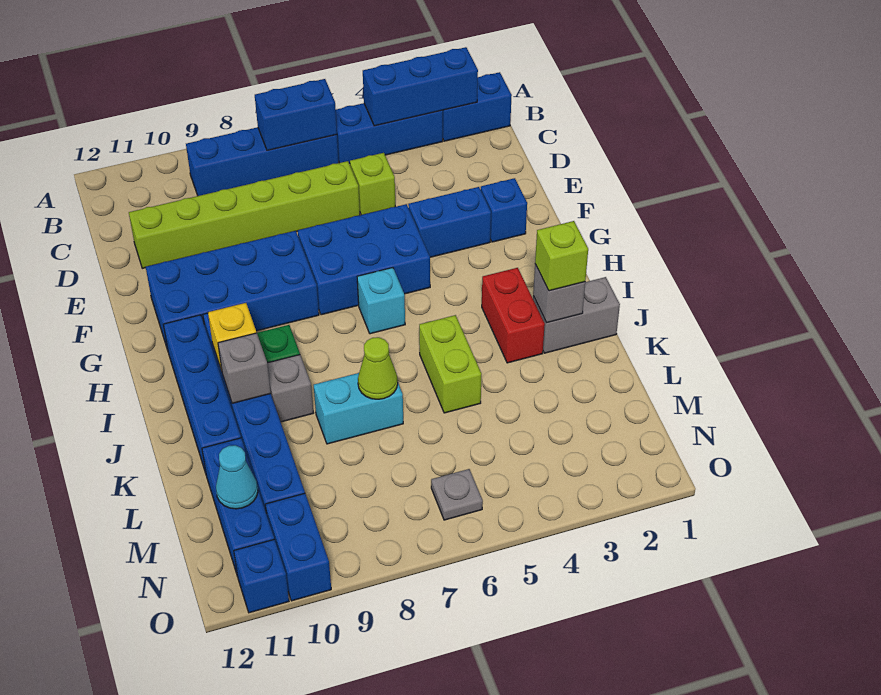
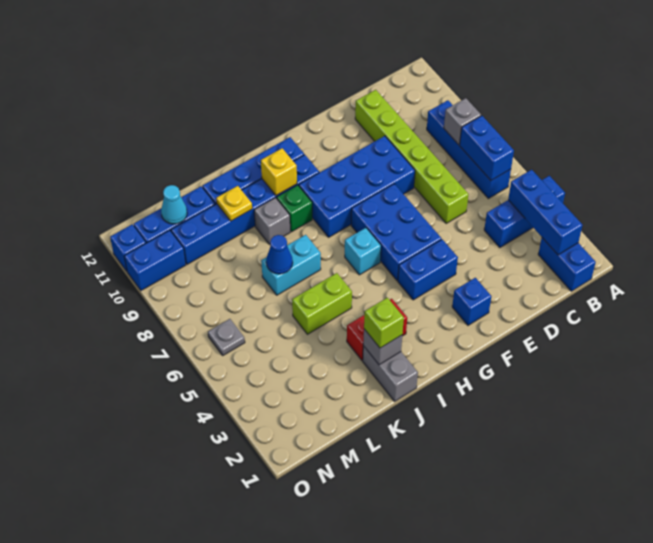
blue 1x3 brick [336,103,443,164] -> blue 1x3 brick turned to [484,176,565,247]
lime 1x1 brick [350,153,395,215] -> none
blue 1x2 brick [408,187,491,257] -> blue 1x2 brick turned to [398,239,458,300]
blue 2x4 brick [146,231,319,350] -> blue 2x4 brick turned to [299,136,415,237]
grey 1x1 brick [218,333,271,403] -> grey 1x1 brick moved to [444,98,481,145]
cyan 1x2 brick [314,373,403,444] -> cyan 1x2 brick turned to [261,235,321,295]
lime 1x1 cone [358,337,398,399] -> blue 1x1 cone [266,235,293,274]
none -> yellow 1x1 plate [216,186,252,221]

